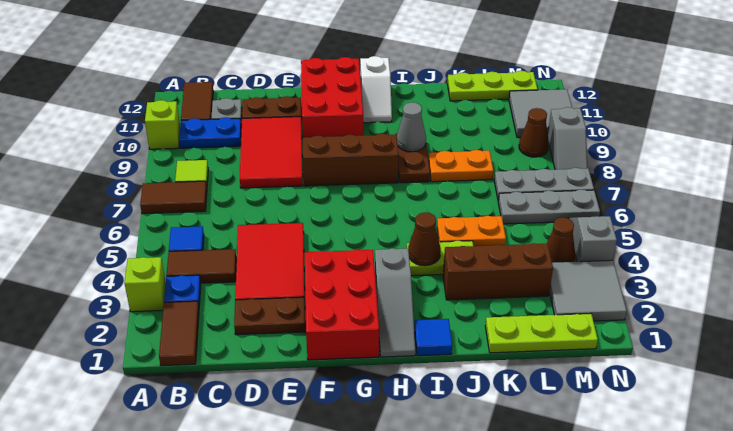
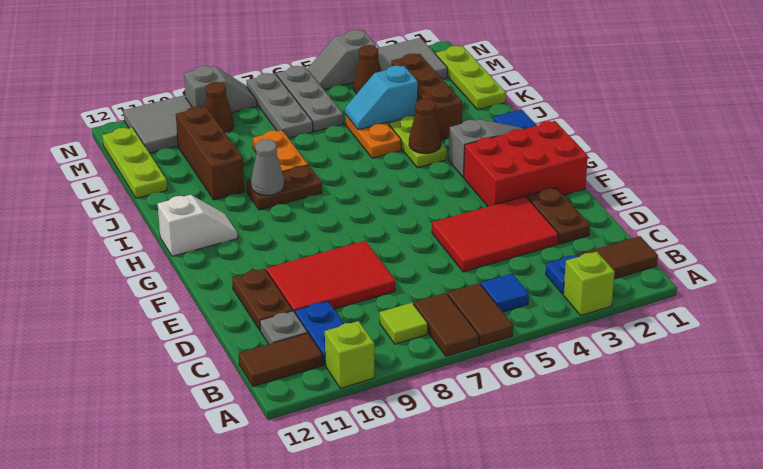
brown 1x2 tile [166,249,236,283] -> brown 1x2 tile moved to [447,283,513,346]
brown 1x3 brick [303,134,399,186] -> brown 1x3 brick moved to [176,106,245,200]
red 2x3 brick [301,57,363,138] -> none
none -> cyan 1x2 slope [345,66,418,130]

